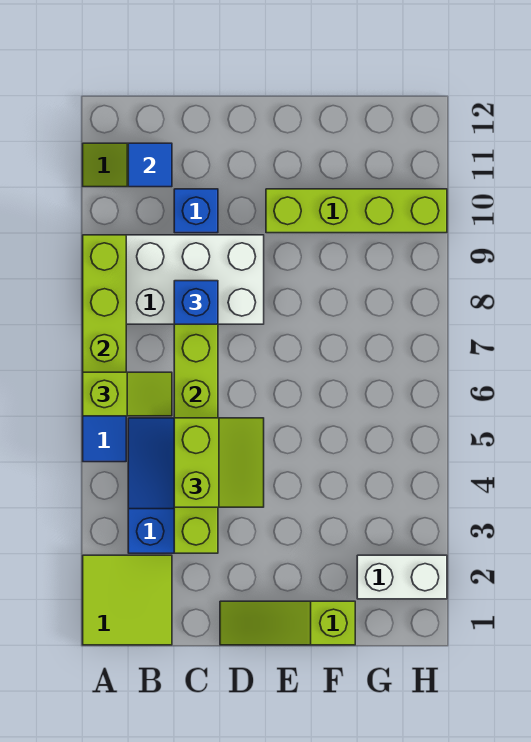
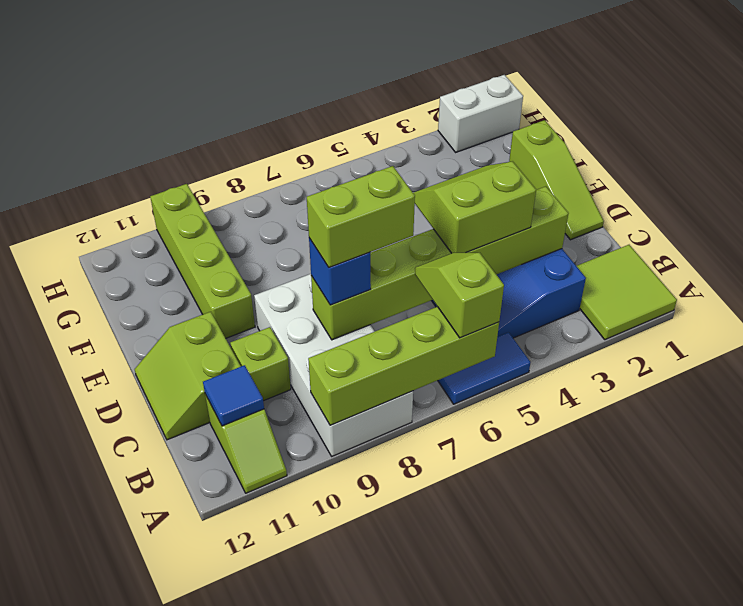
none -> lime 1x2 brick [307,166,415,268]
blue 1x1 brick [174,189,218,233] -> lime 1x1 brick [230,327,291,401]
none -> lime 2x2 slope [134,312,241,440]
white 1x2 brick [357,555,447,599] -> white 1x2 brick turned to [438,75,523,152]

